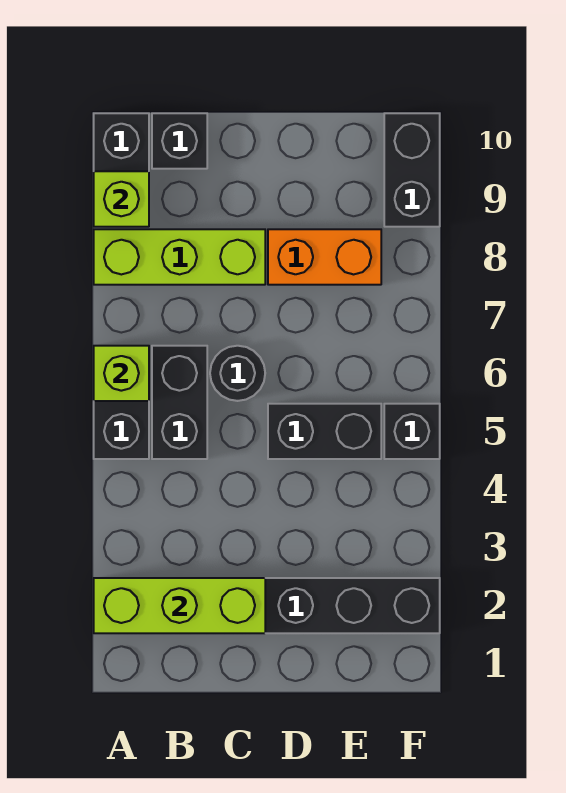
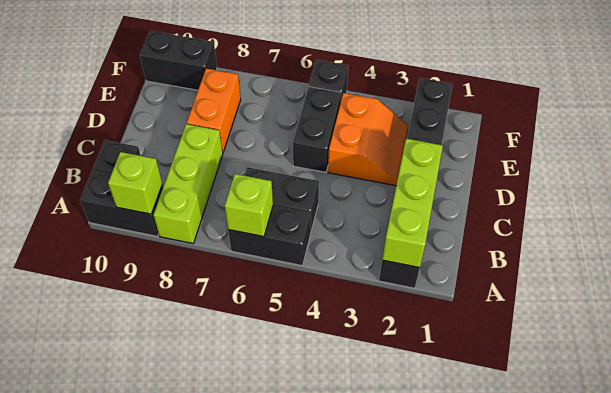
black 1x1 round brick [210,346,265,401] -> none
none -> orange 2x2 slope [328,93,409,186]

